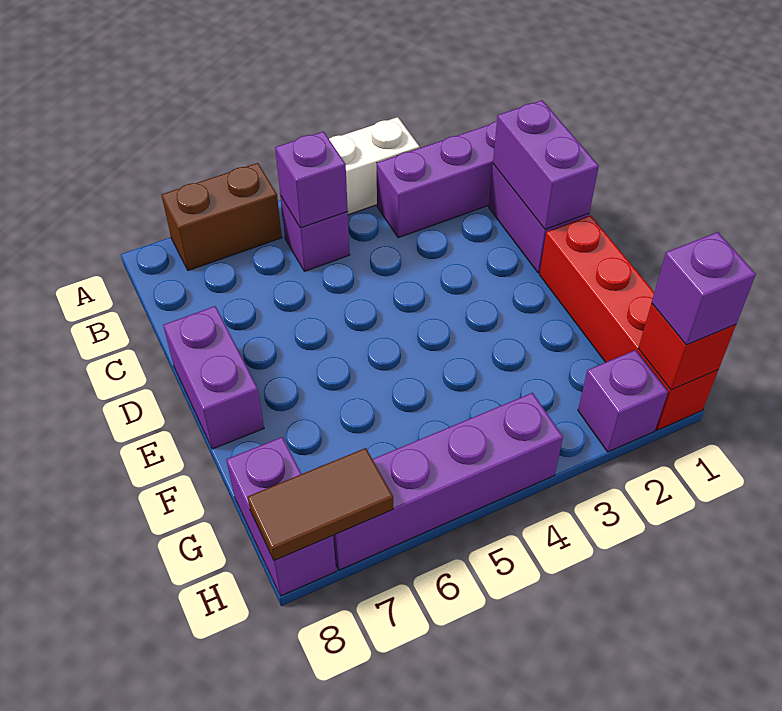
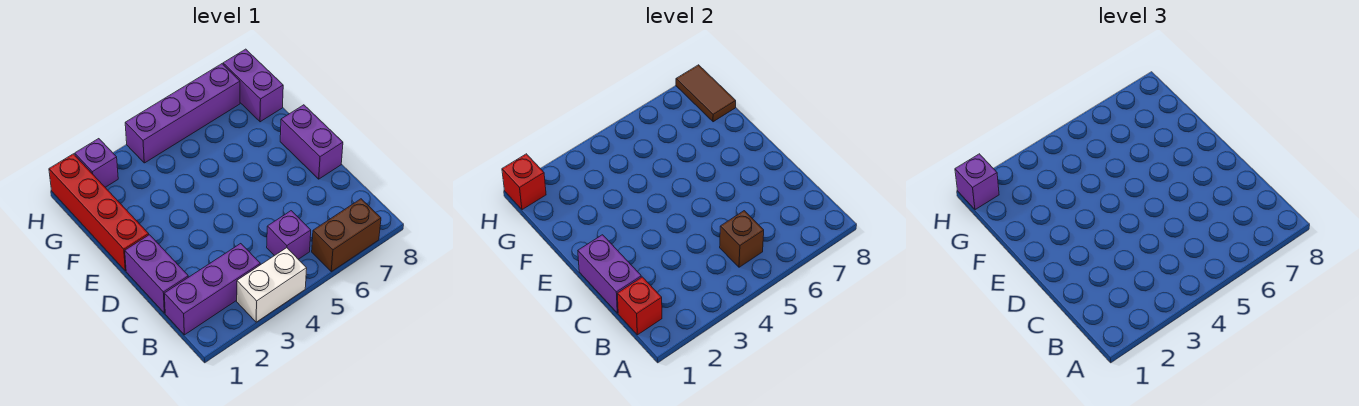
none -> red 1x1 brick [617,277,662,335]
purple 1x1 brick [275,132,348,228] -> brown 1x1 brick [720,211,764,267]
brown 1x2 tile [247,448,393,561] -> brown 1x2 tile turned to [676,65,736,122]

